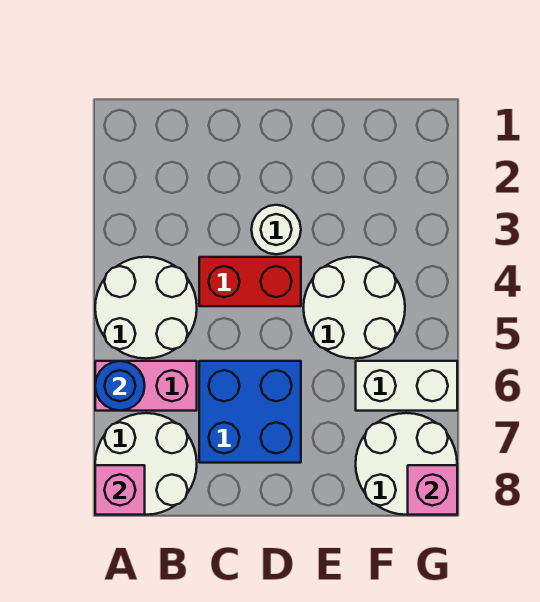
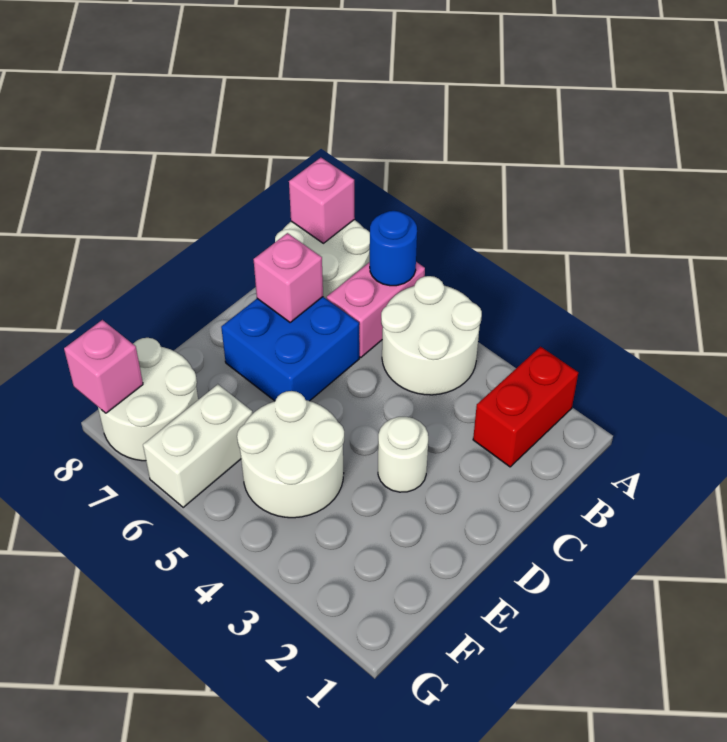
red 1x2 brick [199,257,301,306] -> red 1x2 brick moved to [473,347,578,467]
none -> pink 1x1 brick [253,233,323,322]

